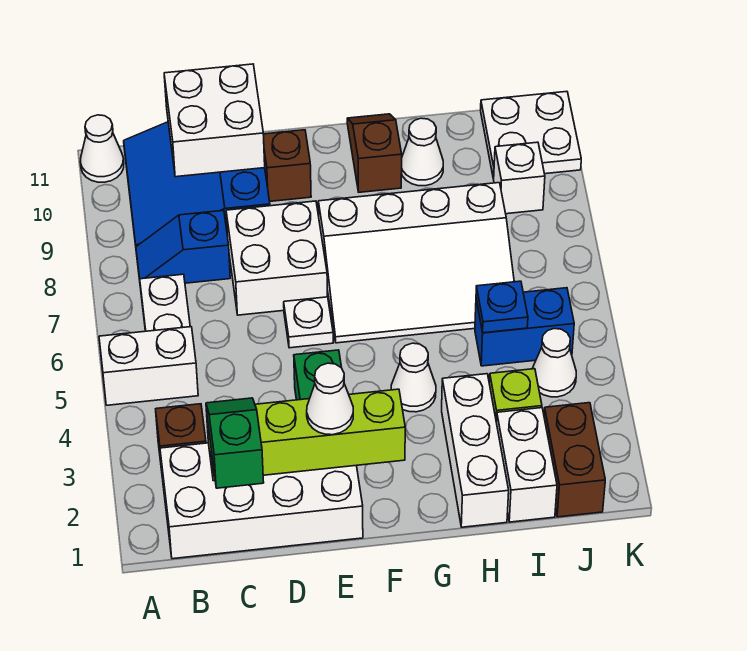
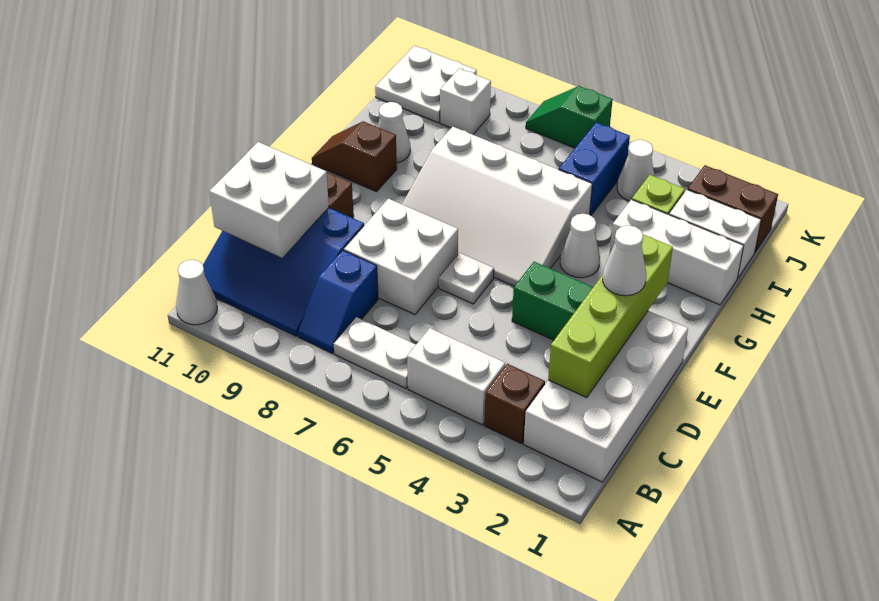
white 1x2 brick [99,327,198,405] -> white 1x2 brick turned to [407,328,505,425]
green 1x2 slope [206,398,264,488] -> green 1x2 slope moved to [526,86,613,148]
white 3x4 slope [318,183,514,343] -> white 3x4 slope turned to [402,127,592,286]
blue 1x1 plate [476,281,528,333] -> none

